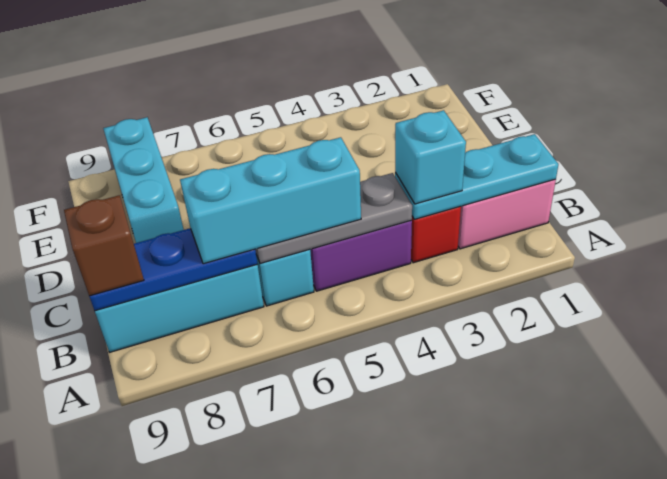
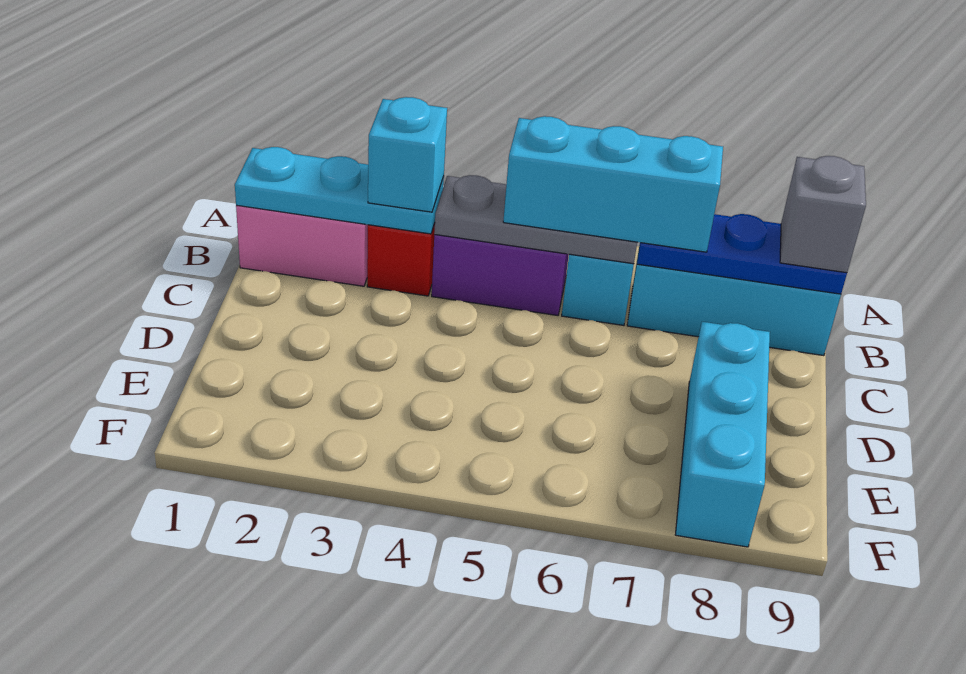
brown 1x1 brick [64,195,144,296] -> grey 1x1 brick [780,156,866,273]

